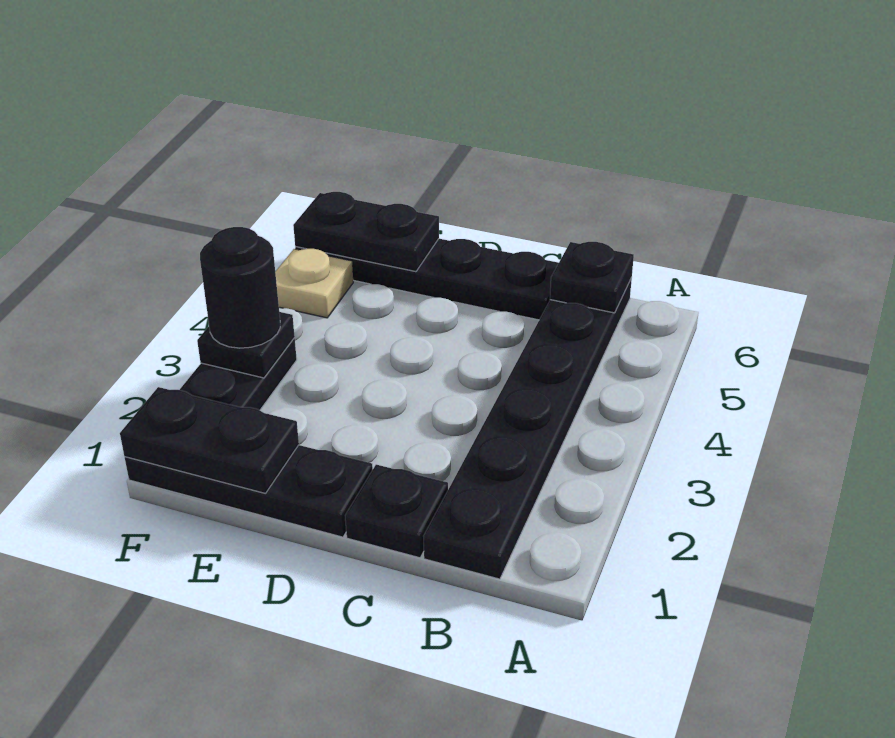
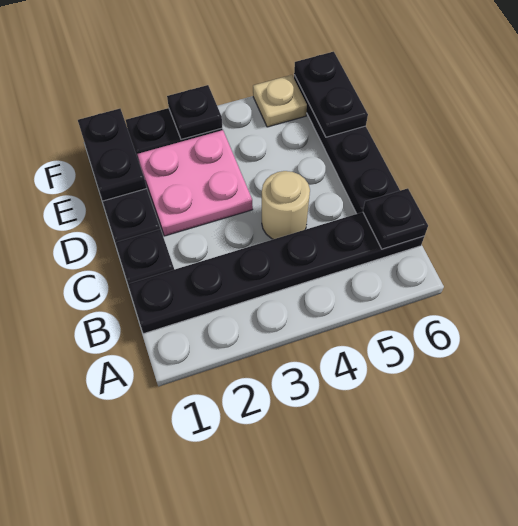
none -> tan 1x1 round brick [262,171,310,239]
none -> pink 2x2 plate [137,130,253,236]
black 1x1 round brick [200,227,280,348] -> none

